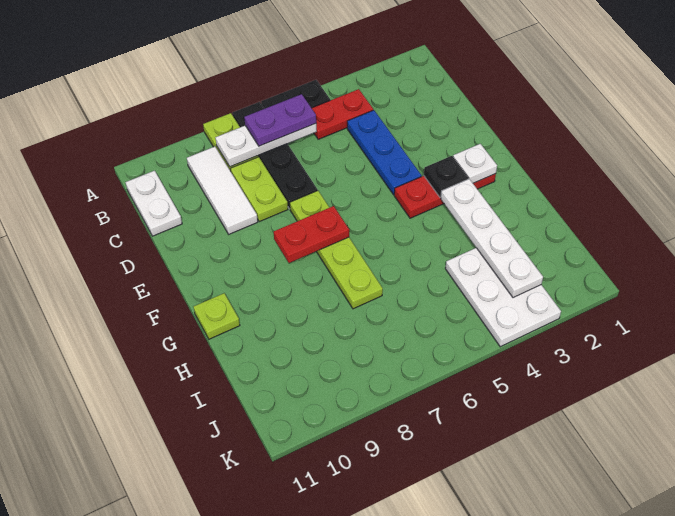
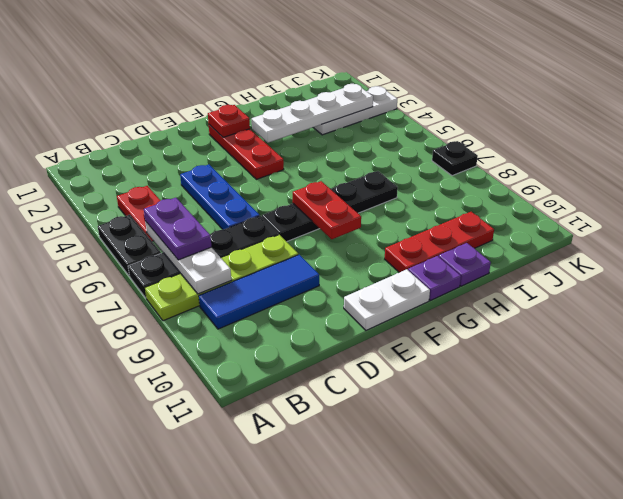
white 1x3 tile [187,147,258,234] -> blue 1x3 tile [199,255,319,329]
white 1x2 plate [125,171,182,236] -> white 1x2 plate moved to [344,269,430,330]
blue 1x3 plate [347,110,422,195] -> blue 1x3 plate turned to [180,165,260,230]
lime 1x4 plate [290,191,383,309] -> black 1x4 plate [262,171,398,242]
white 1x1 plate [453,144,497,183] -> red 1x1 plate [208,105,250,137]
black 1x1 plate [424,156,468,198] -> black 1x1 plate moved to [432,141,478,176]
none -> red 1x3 plate [385,212,494,273]
lime 1x1 plate [194,293,240,339] -> purple 1x1 plate [408,256,461,301]
none -> purple 1x1 plate [439,243,491,286]
white 2x3 plate [445,248,561,347] -> white 1x3 plate [313,86,397,135]

